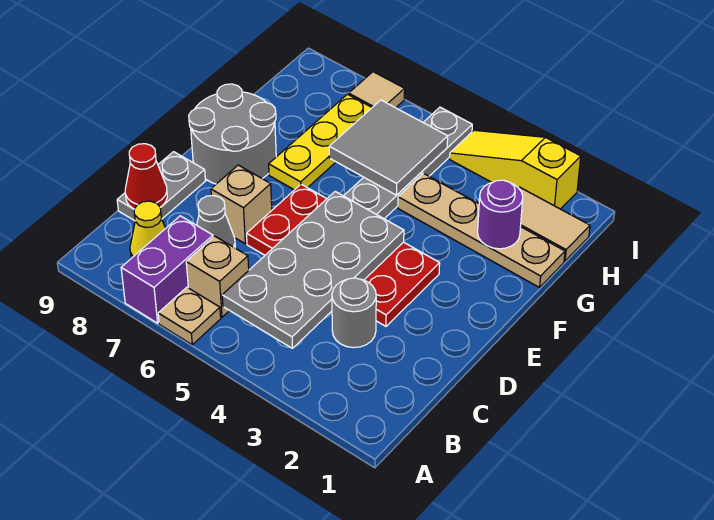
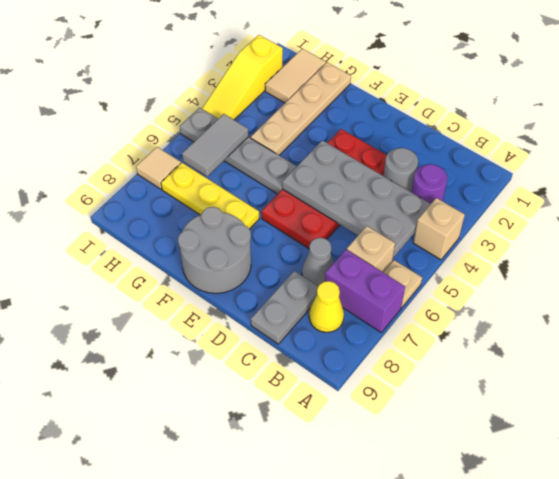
grey 1x2 plate [117,152,205,221] -> grey 1x2 plate turned to [251,271,318,344]
red 1x1 cone [125,144,167,209] -> none
tan 1x1 brick [211,165,272,244] -> tan 1x1 brick moved to [413,198,465,260]
purple 1x1 round brick [478,180,523,249] -> purple 1x1 round brick moved to [411,164,447,204]
grey 2x2 tile [329,100,448,195] -> grey 1x2 tile [182,114,248,176]

